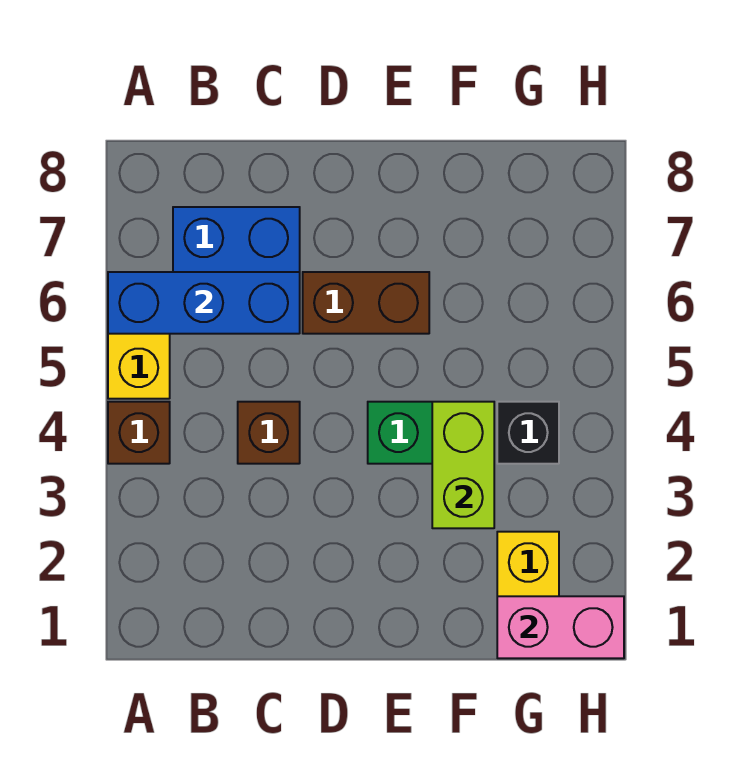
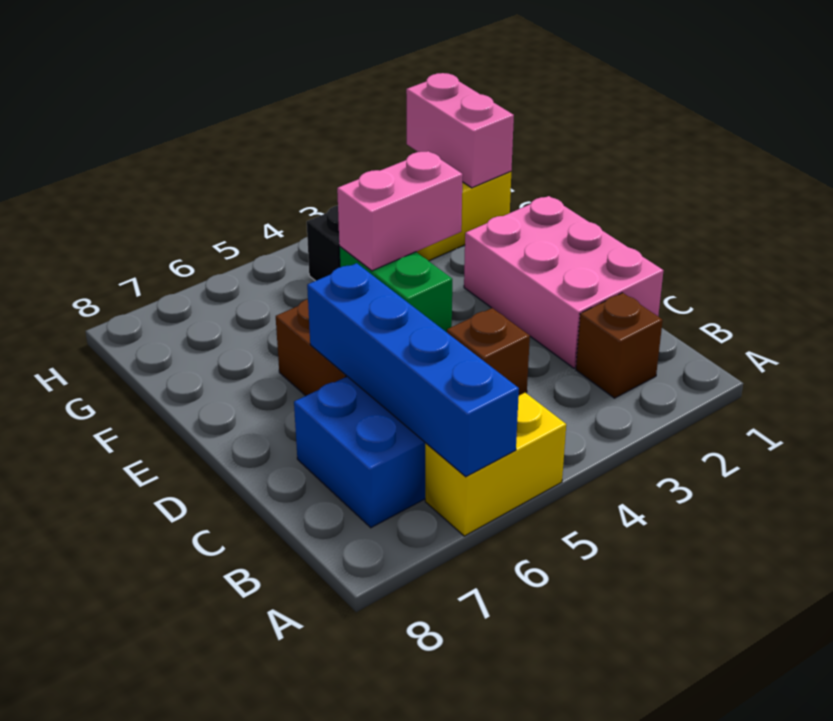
brown 1x1 brick [108,402,170,464] -> brown 1x1 brick moved to [576,293,663,398]
blue 1x3 brick [108,272,300,334] -> blue 1x4 brick [307,263,519,477]
none -> pink 2x3 brick [464,196,664,368]
lime 1x2 brick [432,402,494,528] -> pink 1x2 brick [337,151,463,271]

